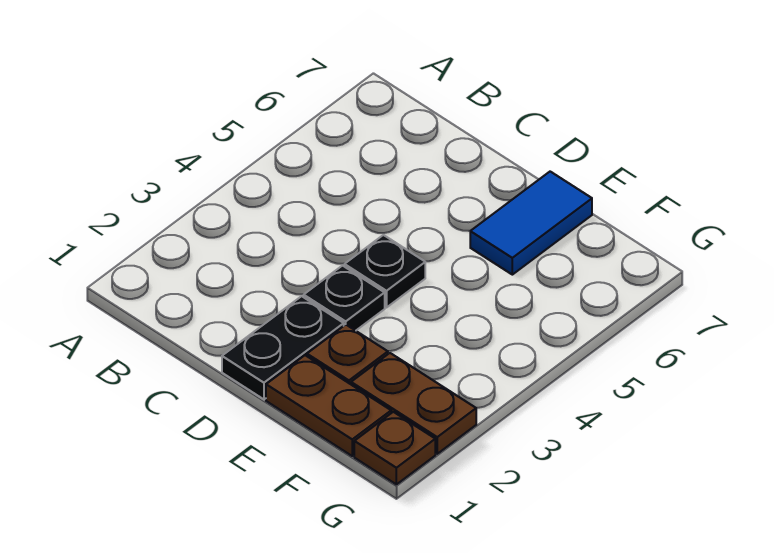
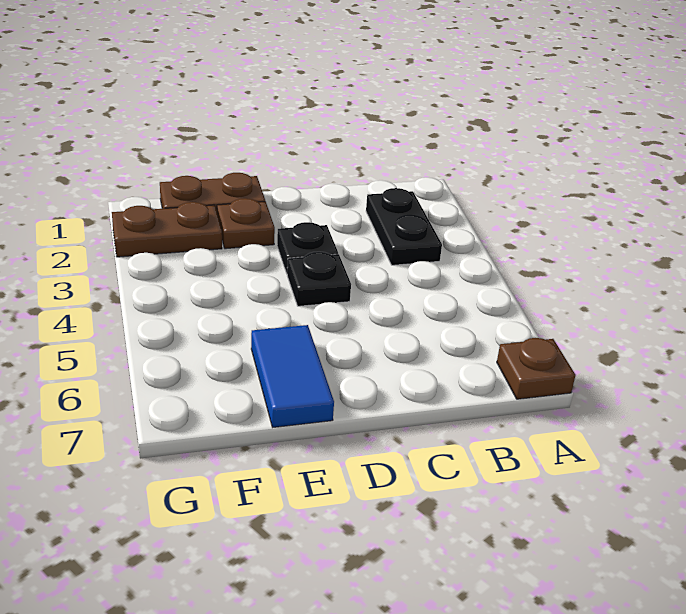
black 1x2 plate [222,296,344,399] -> black 1x2 plate moved to [366,188,442,265]
brown 1x1 plate [354,412,435,484] -> brown 1x1 plate moved to [497,338,576,399]

